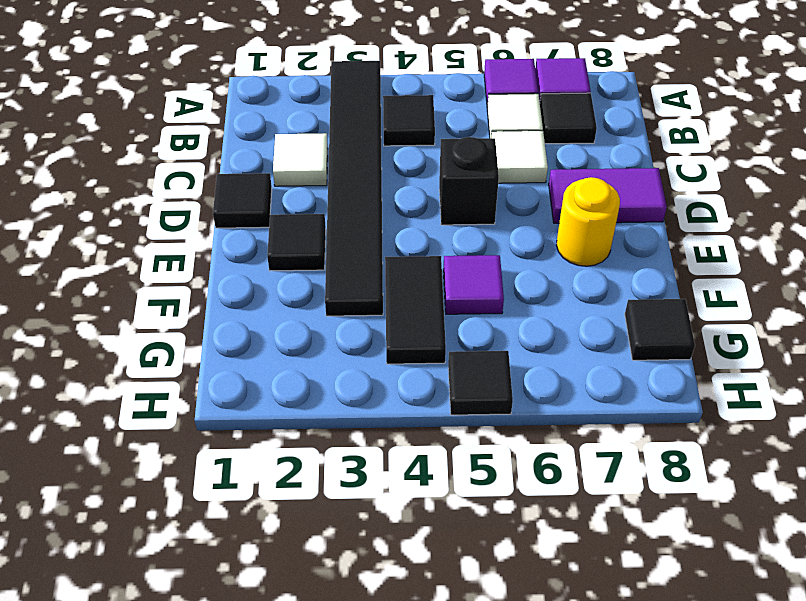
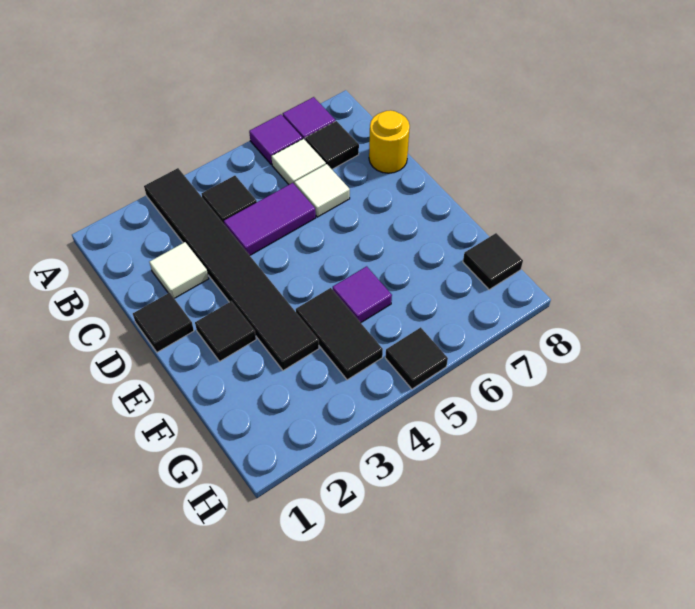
black 1x1 brick [439,137,499,225] -> none
purple 1x2 tile [549,168,667,223] -> purple 1x2 tile moved to [224,183,316,255]
yellow 1x1 round brick [556,177,620,266] -> yellow 1x1 round brick moved to [369,110,410,173]

